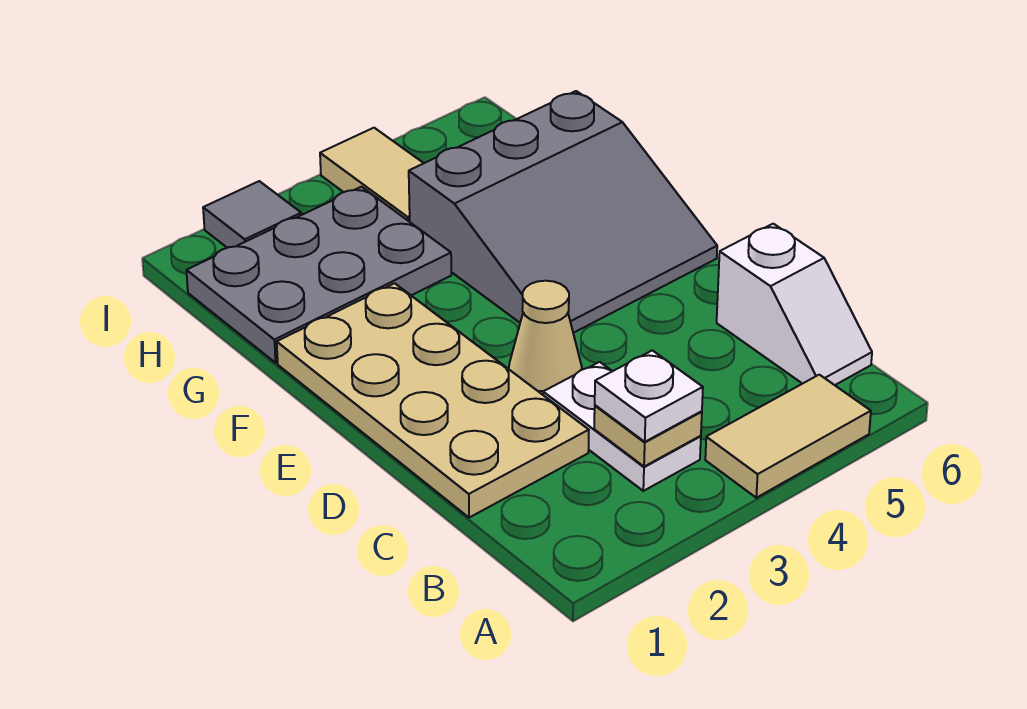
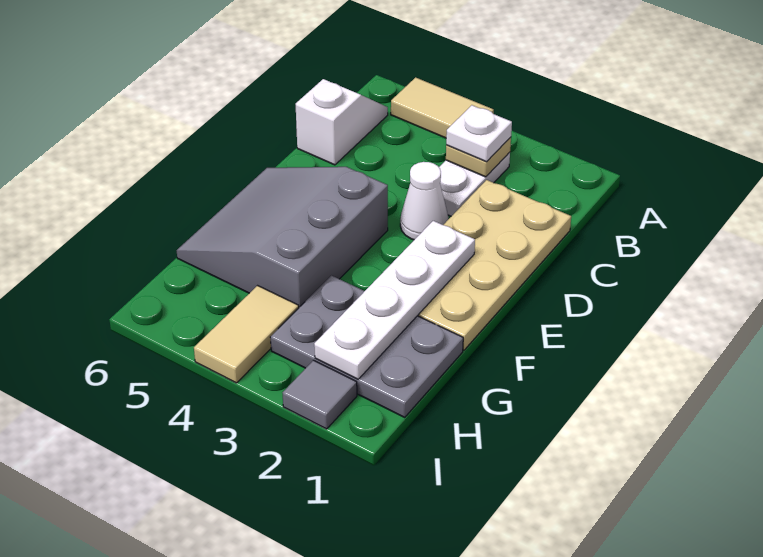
tan 1x1 cone [509,281,582,395] -> white 1x1 cone [400,162,449,240]
none -> white 1x4 plate [314,221,475,379]
grey 3x3 slope [409,91,717,333] -> grey 3x3 slope turned to [177,167,388,307]

